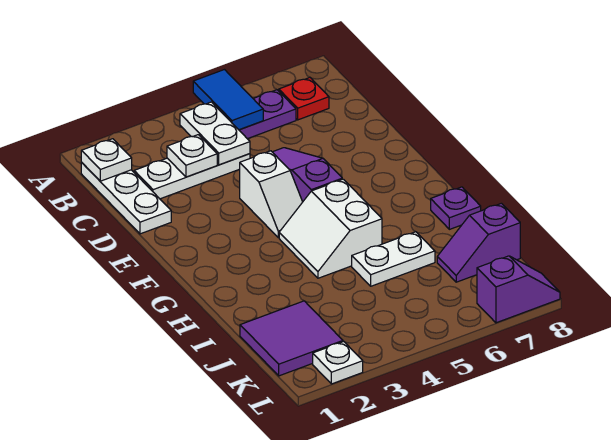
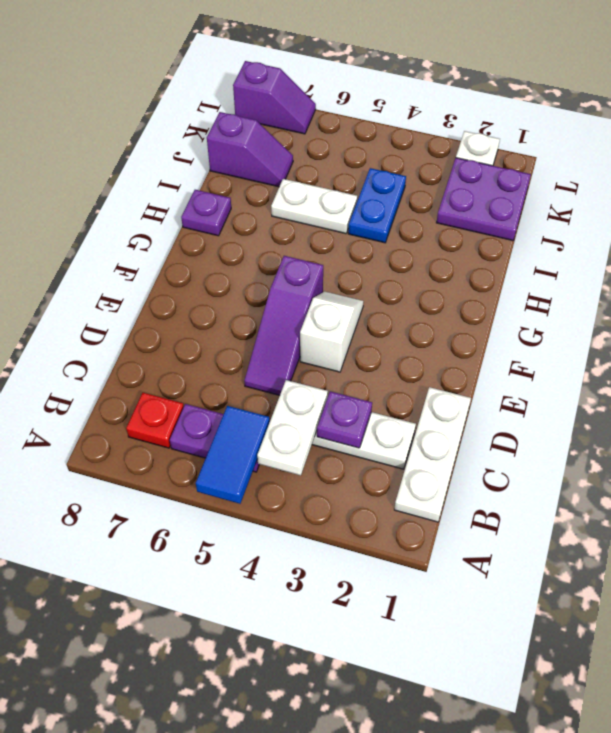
white 1x1 plate [81,139,132,181] -> none
white 1x1 plate [167,135,217,177] -> purple 1x1 plate [317,391,372,448]
white 2x2 slope [279,179,382,278] -> none
none -> blue 1x2 plate [348,168,406,243]
purple 2x2 tile [240,301,343,376] -> purple 2x2 plate [436,158,531,240]
purple 1x2 slope [477,256,560,323] -> purple 1x2 slope turned to [233,61,316,134]

